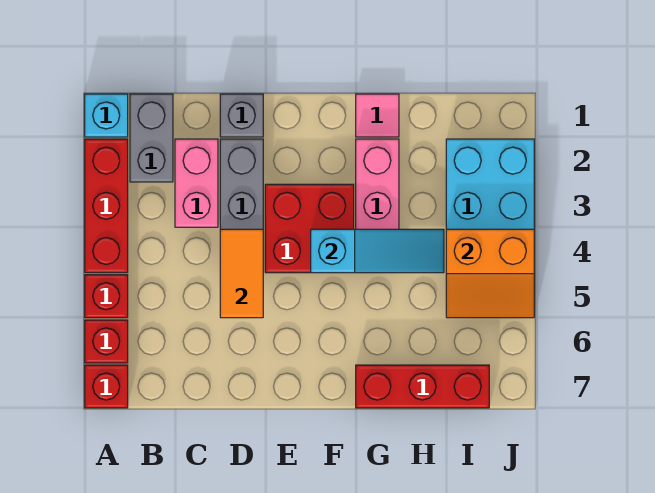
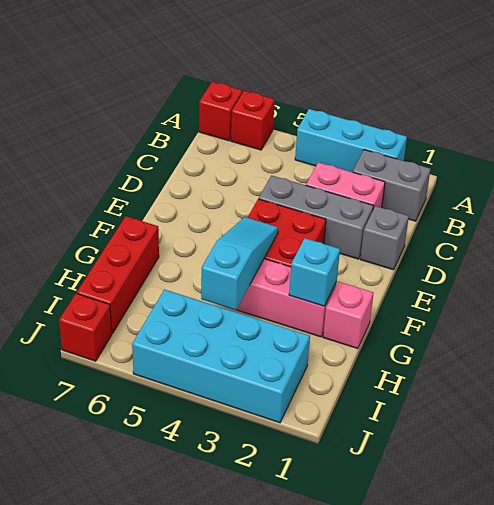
cyan 1x1 brick [85,94,128,137] -> cyan 1x1 brick moved to [289,238,340,306]
red 1x3 brick [85,139,128,273] -> cyan 1x3 brick [295,109,407,172]
red 1x1 brick [85,275,128,318] -> red 1x1 brick moved to [59,294,112,361]
orange 1x2 tile [220,229,263,318] -> none
cyan 1x3 slope [311,229,444,273] -> cyan 1x3 slope turned to [201,217,278,310]
pink 1x1 tile [356,94,399,137] -> pink 1x1 brick [323,282,373,349]
orange 2x2 slope [446,229,534,318] -> none

